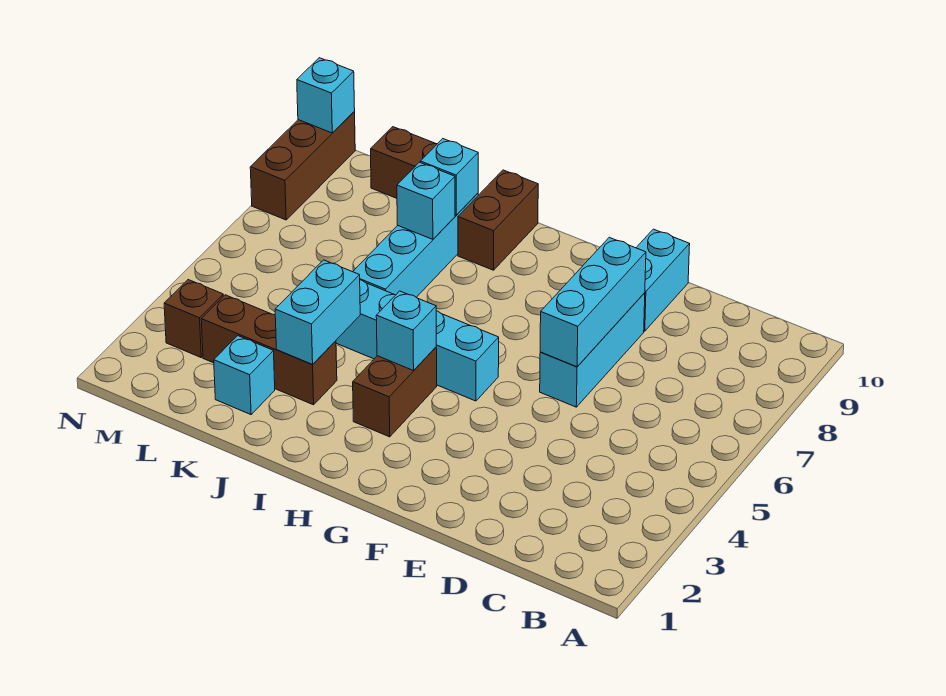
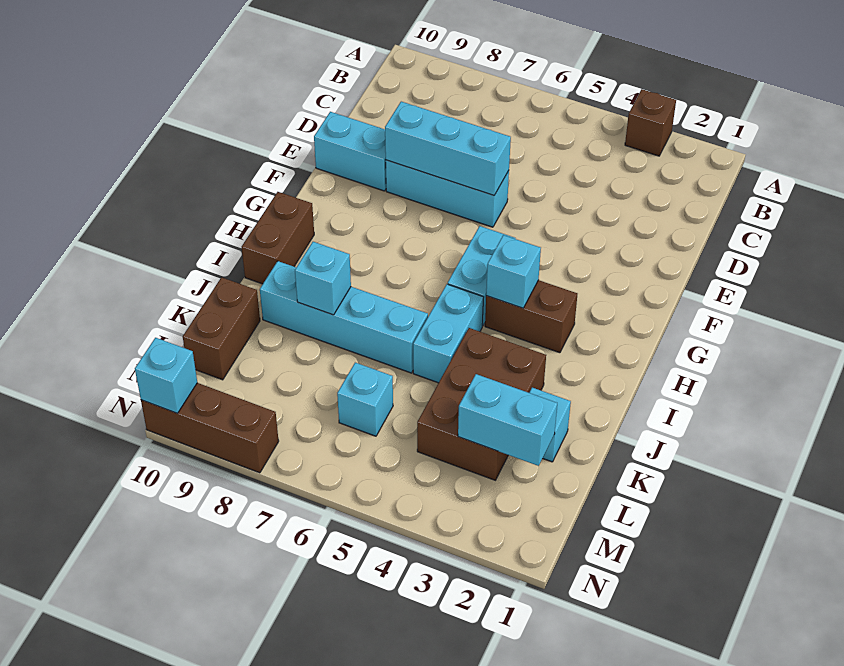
brown 1x2 brick [458,170,538,270] -> brown 1x2 brick turned to [242,192,314,284]
brown 1x3 brick [201,295,337,405] -> brown 2x3 brick [417,328,546,480]
cyan 1x2 brick [275,260,360,365] -> cyan 1x2 brick moved to [458,374,557,466]
cyan 1x1 brick [421,139,478,215] -> cyan 1x1 brick moved to [337,363,393,436]
brown 1x1 brick [164,280,223,357] -> brown 1x1 brick moved to [625,89,676,156]

